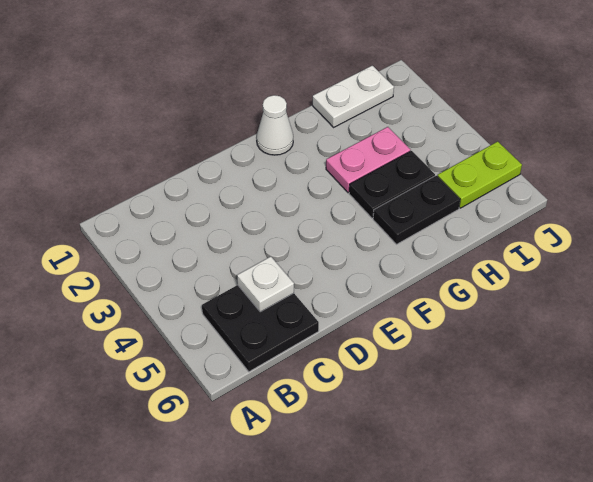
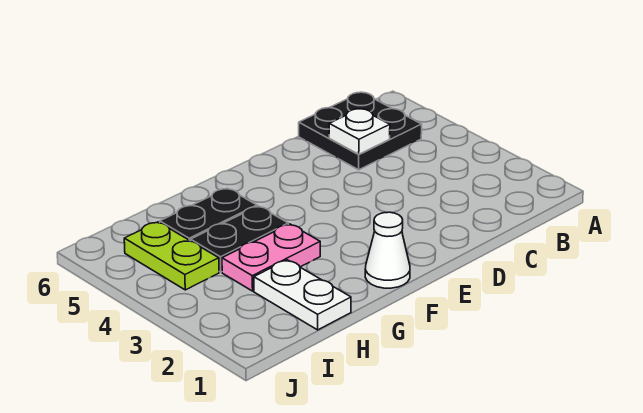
white 1x2 plate [312,66,394,127] -> white 1x2 plate turned to [254,260,351,330]
lime 1x2 plate [437,141,522,208] -> lime 1x2 plate turned to [124,222,219,290]

